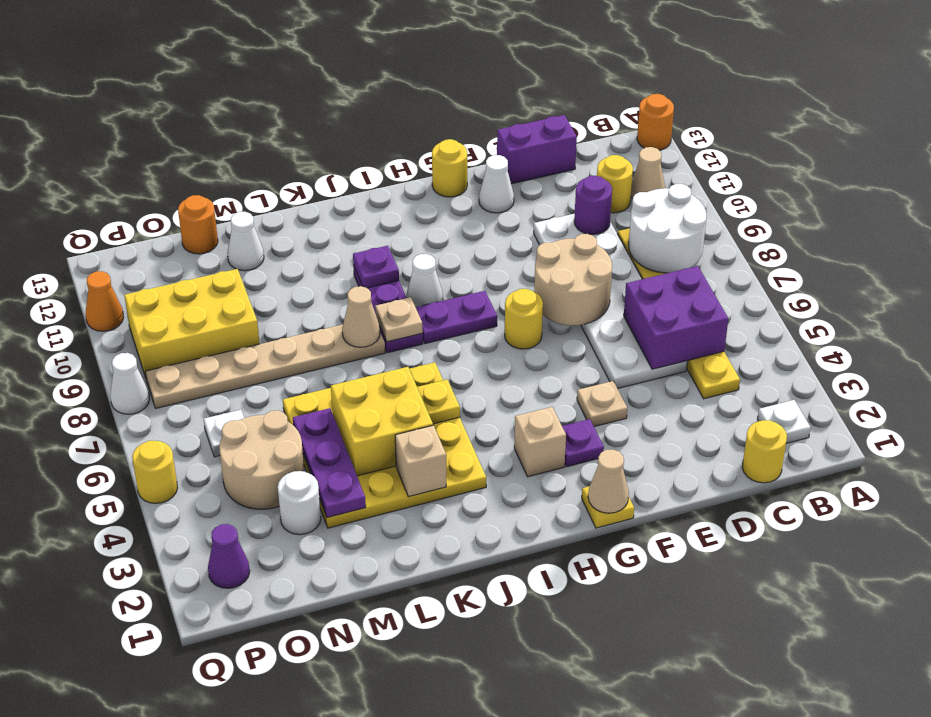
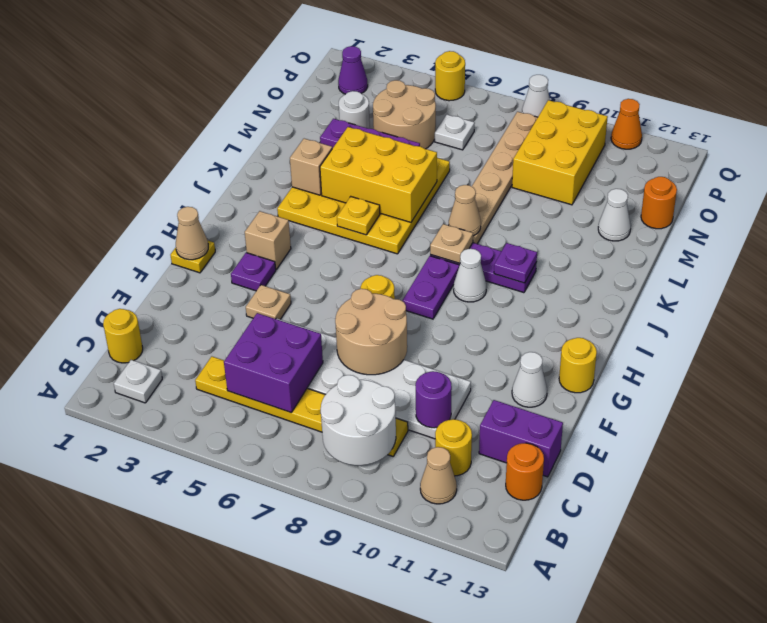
orange 1x1 round brick [637,94,674,150] -> orange 1x1 round brick moved to [506,443,544,500]
purple 1x2 brick [497,115,577,184] -> purple 1x2 brick turned to [479,400,563,477]
yellow 2x2 brick [331,367,433,476] -> yellow 2x3 brick [320,127,437,222]

